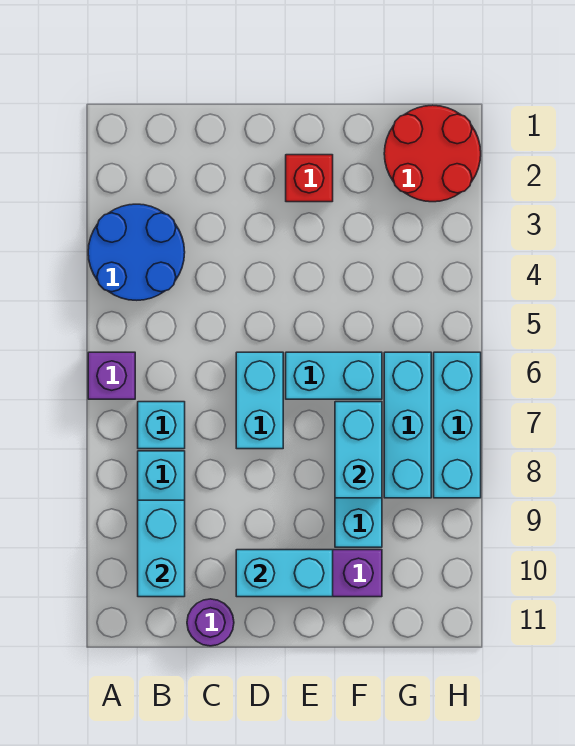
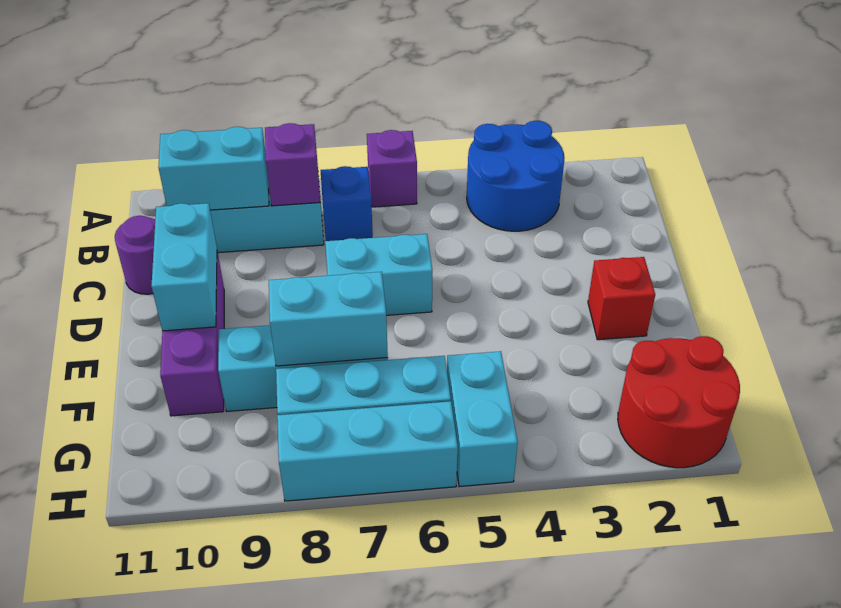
cyan 1x1 brick [138,402,185,449] -> blue 1x1 brick [321,166,373,241]
none -> purple 1x1 brick [265,123,320,206]
cyan 1x2 brick [286,352,382,399] -> cyan 1x2 brick moved to [447,351,518,487]

